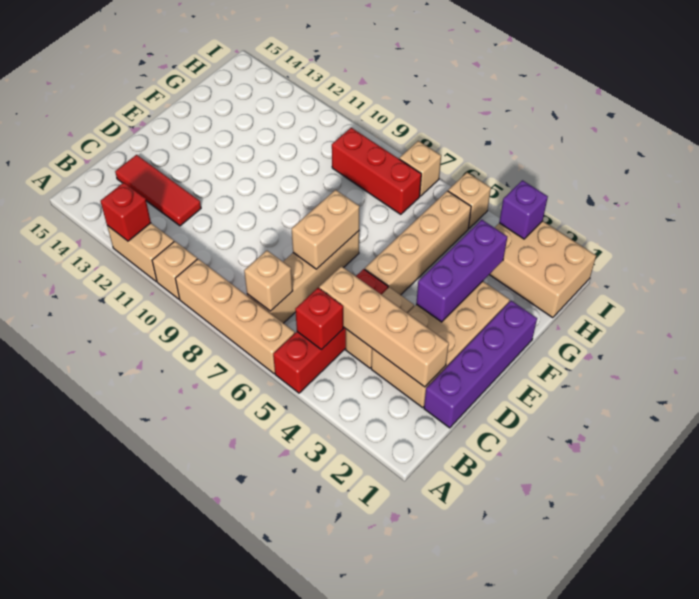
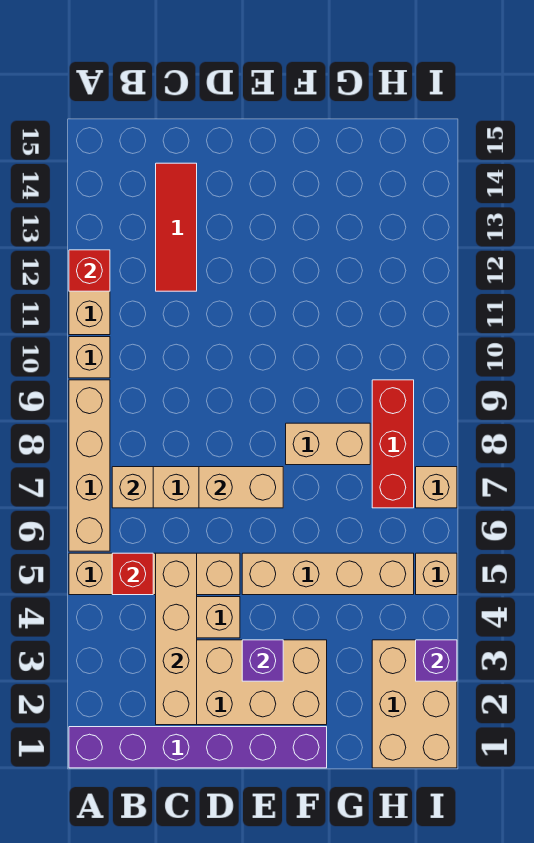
red 1x4 brick [273,269,388,393] -> tan 1x4 brick [69,553,240,595]
purple 1x4 brick [424,301,537,428] -> purple 1x6 brick [69,727,327,768]
purple 1x3 brick [416,220,507,322] -> purple 1x1 brick [242,640,283,681]
none -> tan 1x2 brick [286,423,370,465]

